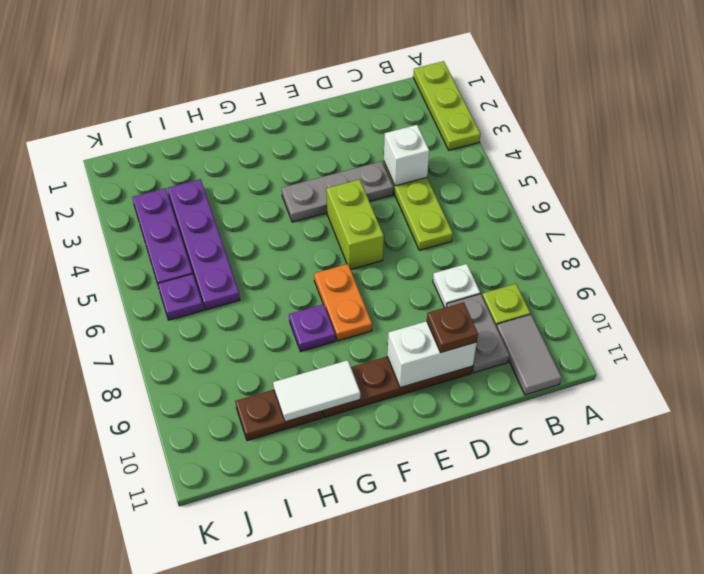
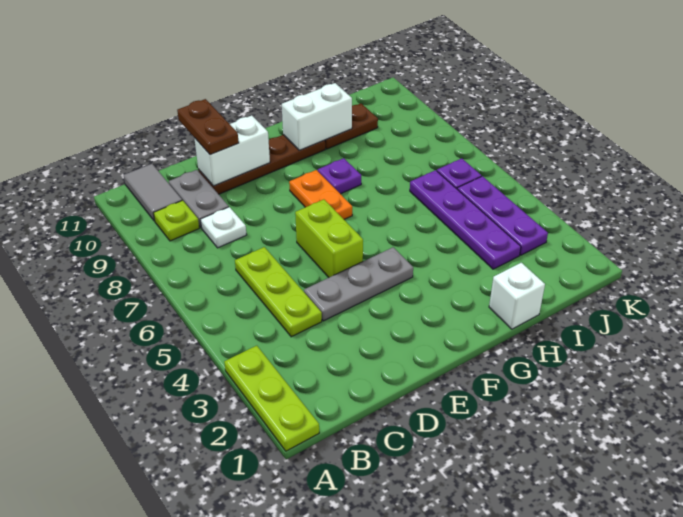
white 1x1 brick [384,125,429,186] -> white 1x1 brick moved to [489,263,545,329]
brown 1x1 plate [427,302,478,353] -> brown 1x2 plate [177,99,239,155]
white 1x2 tile [273,360,360,422] -> white 1x2 brick [282,83,352,150]

